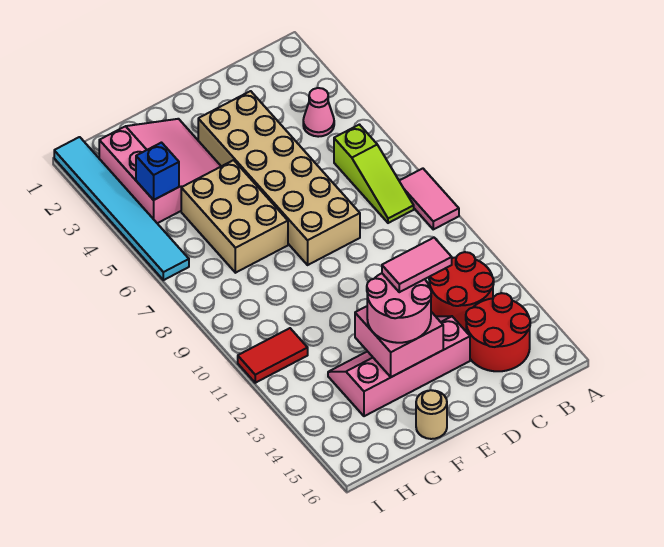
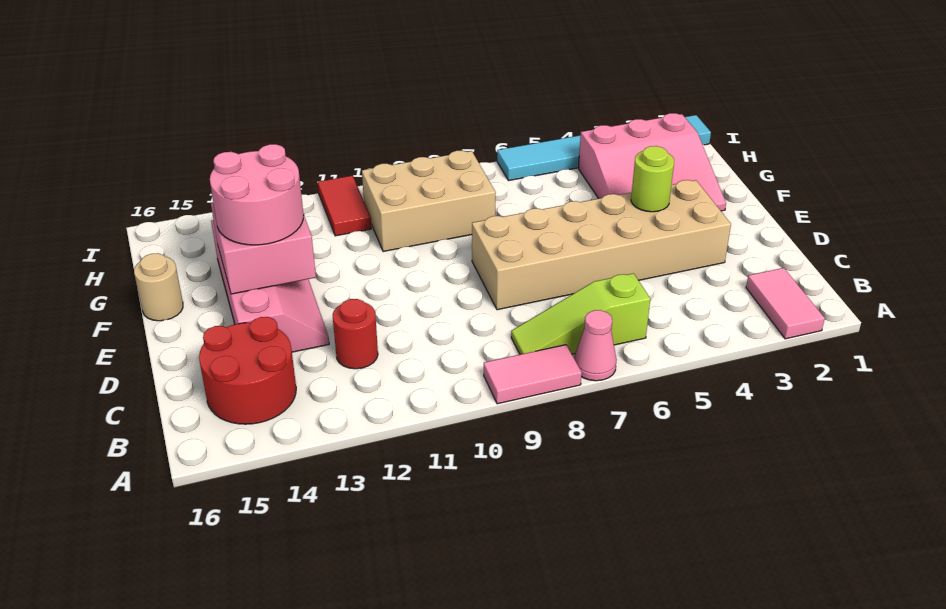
pink 1x1 cone [303,88,334,137] -> pink 1x1 cone moved to [574,310,617,381]
red 2x2 round brick [429,252,494,330] -> red 1x1 round brick [333,299,378,369]
pink 1x2 tile [382,238,452,292] -> pink 1x2 tile moved to [746,268,825,339]
none -> lime 1x1 round brick [631,146,674,212]
tan 2x3 brick [181,160,288,273] -> tan 2x3 brick moved to [362,151,496,252]
blue 1x1 brick [136,143,179,200] -> none

